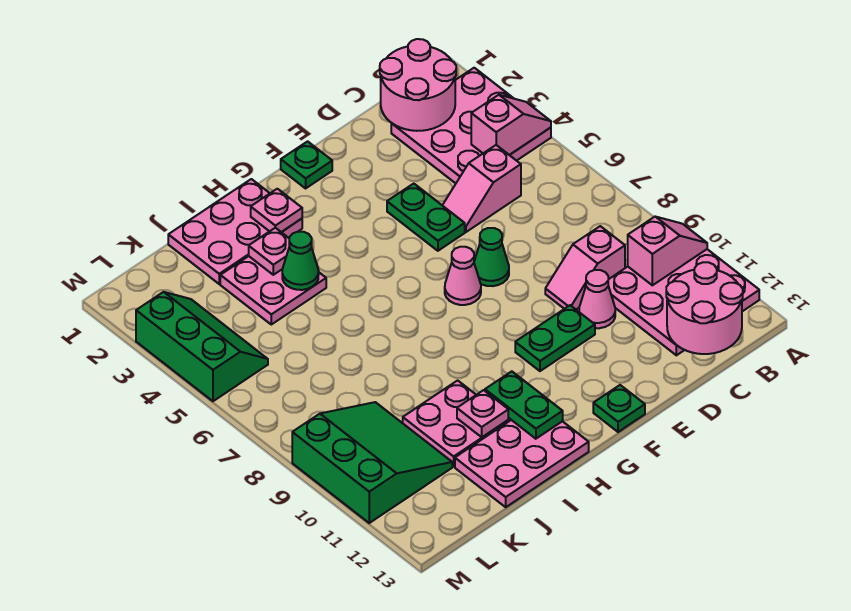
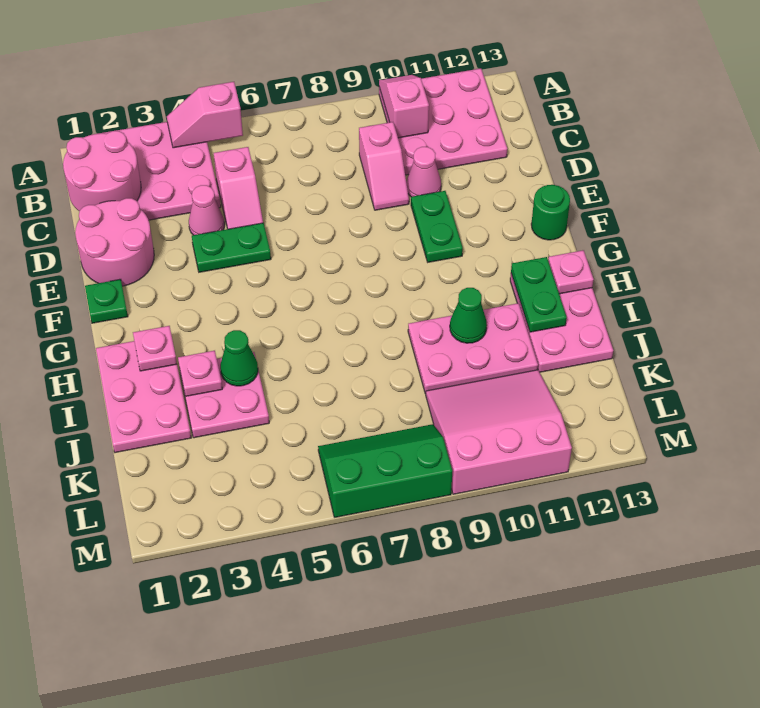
pink 1x2 slope [471,95,551,155] -> pink 1x2 slope turned to [167,82,243,148]
pink 2x2 round brick [666,262,743,354] -> pink 2x2 round brick moved to [75,198,154,286]
green 1x1 cone [474,228,509,286] -> green 1x1 cone moved to [450,288,487,343]
pink 1x1 cone [445,247,481,305] -> pink 1x1 cone moved to [189,185,224,235]
green 1x1 plate [593,385,645,432] -> green 1x1 round brick [531,185,570,240]
green 1x2 plate [485,371,563,439] -> green 1x2 plate turned to [511,257,567,332]
pink 2x2 plate [403,380,508,467] -> pink 2x3 plate [408,303,538,394]
pink 1x1 plate [457,390,508,437] -> pink 1x1 plate moved to [548,250,594,294]
green 3x3 slope [292,402,452,523] -> pink 3x3 slope [426,370,572,494]
green 2x3 slope [136,292,268,401] -> green 2x3 slope moved to [318,424,452,517]

